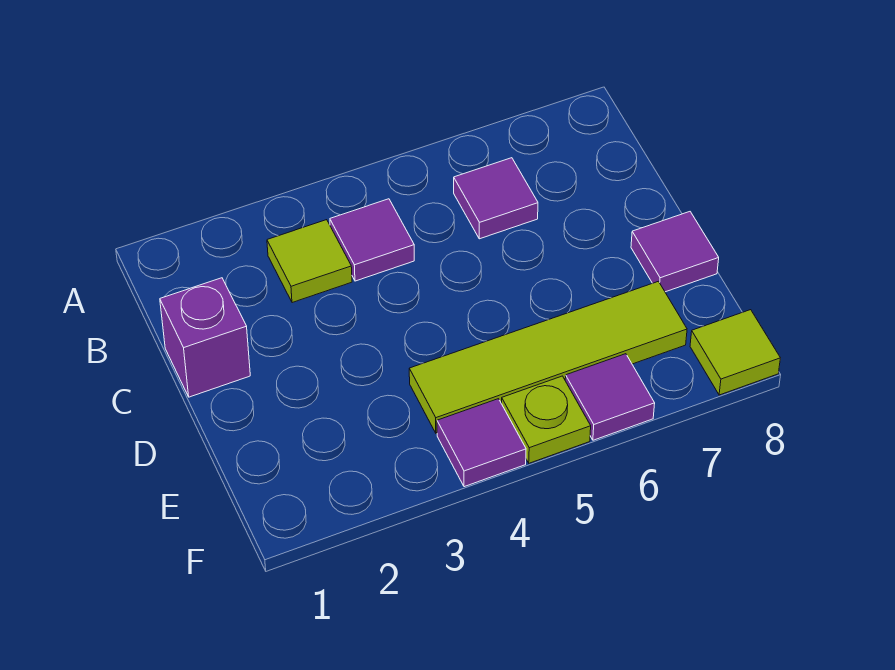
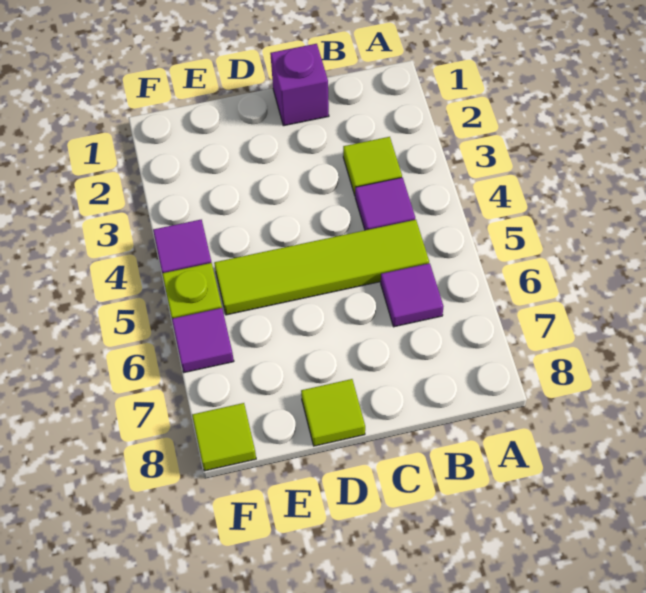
purple 1x1 tile [631,212,719,292] -> lime 1x1 tile [301,379,365,446]
lime 1x4 tile [409,281,687,433] -> lime 1x4 tile turned to [214,220,429,315]

